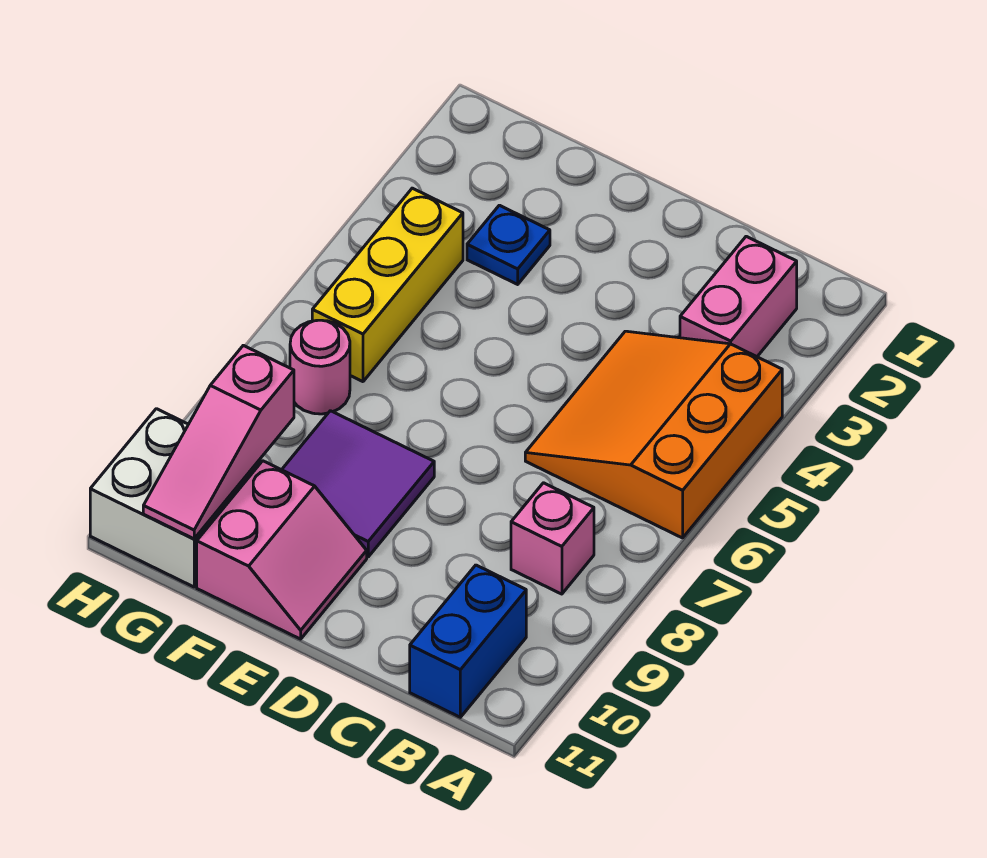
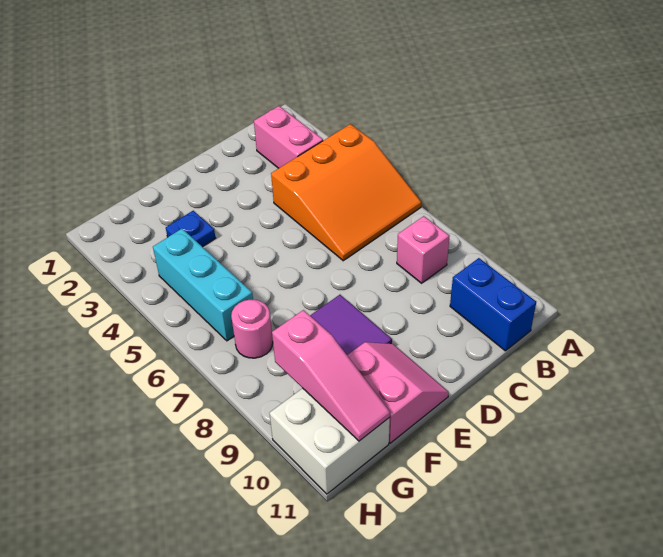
orange 3x3 slope [525,331,782,538] -> orange 3x3 slope turned to [271,124,421,261]
yellow 1x3 brick [312,188,463,382] -> cyan 1x3 brick [153,229,253,341]

